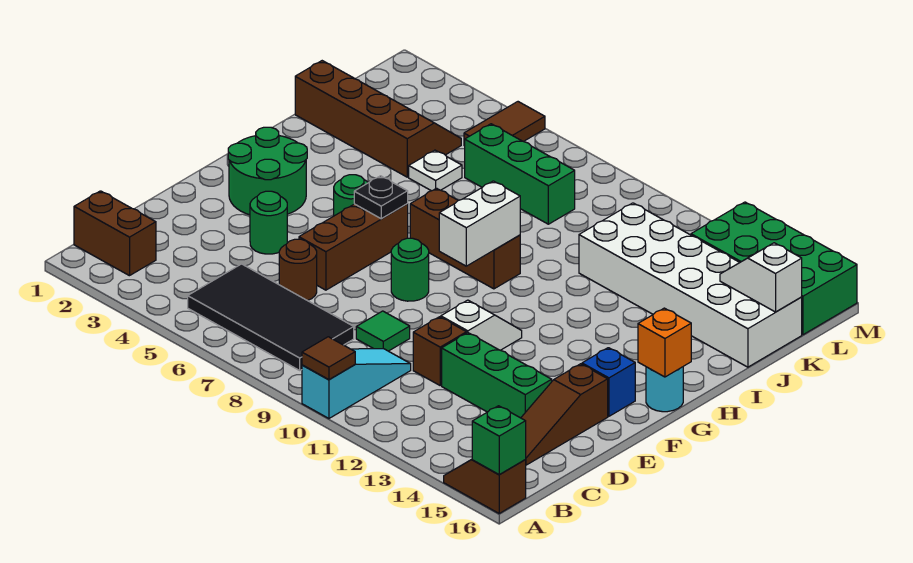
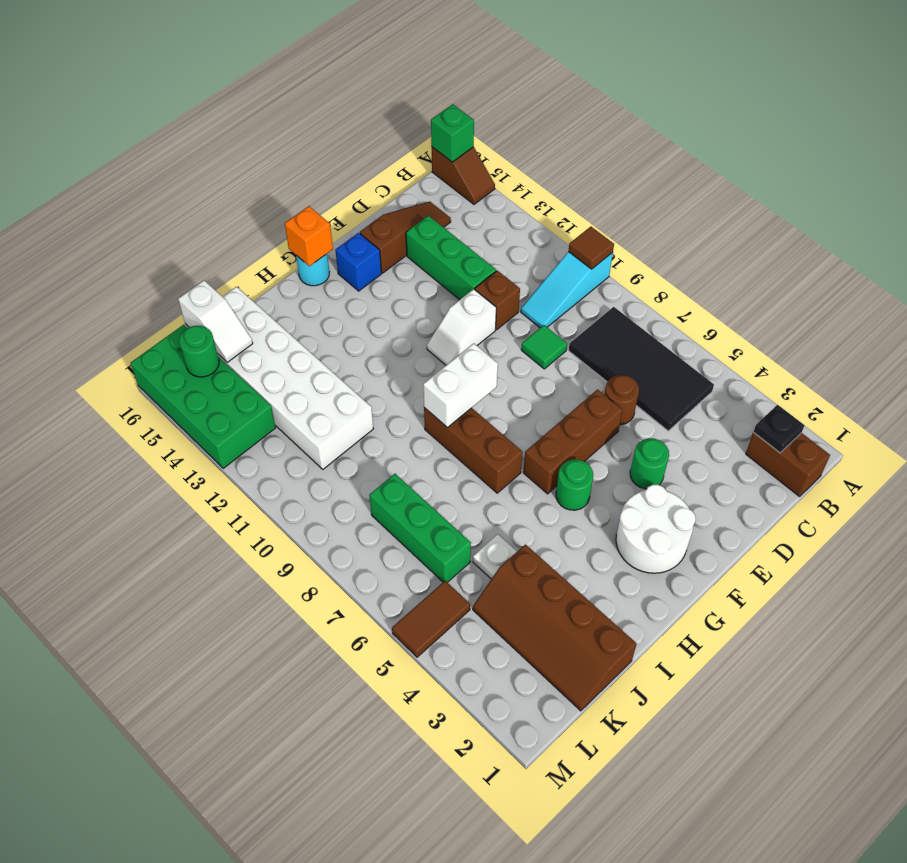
green 2x2 round brick [228,127,307,215] -> white 2x2 round brick [616,485,696,573]
green 1x1 round brick [391,238,429,301] -> green 1x1 round brick moved to [179,326,219,377]
black 1x1 plate [354,176,408,219] -> black 1x1 plate moved to [753,405,805,453]

